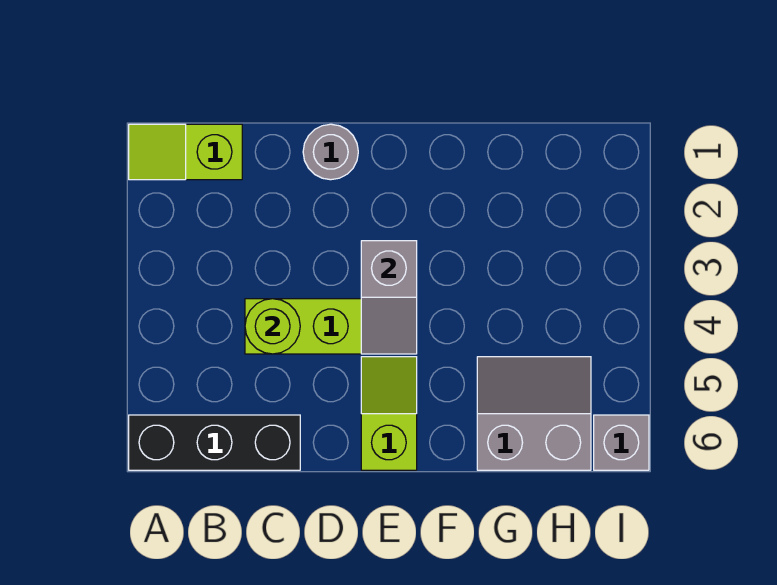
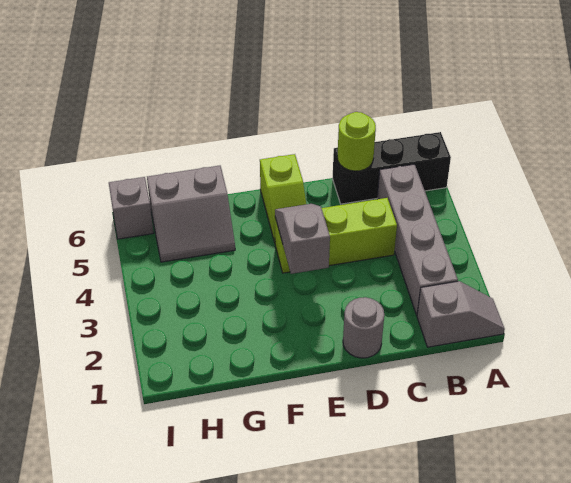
lime 1x2 slope [129,124,242,180] -> grey 1x2 slope [417,281,505,347]
none -> grey 1x4 brick [377,164,458,315]
lime 1x1 round brick [245,299,300,354] -> lime 1x1 round brick moved to [337,112,376,171]

